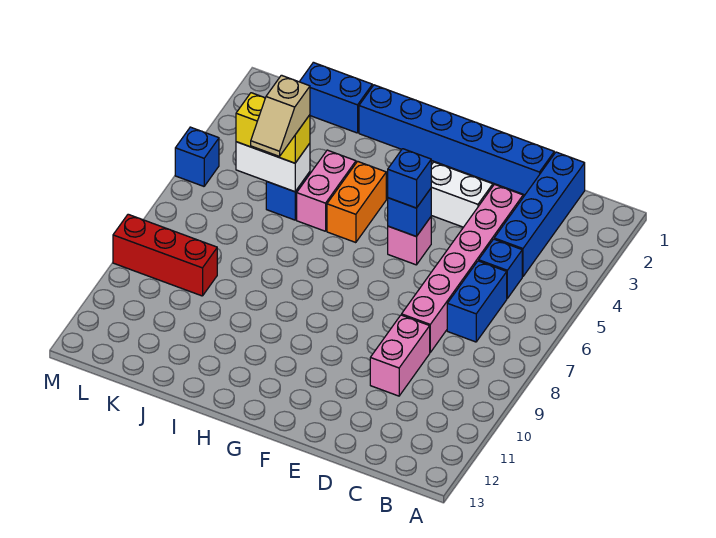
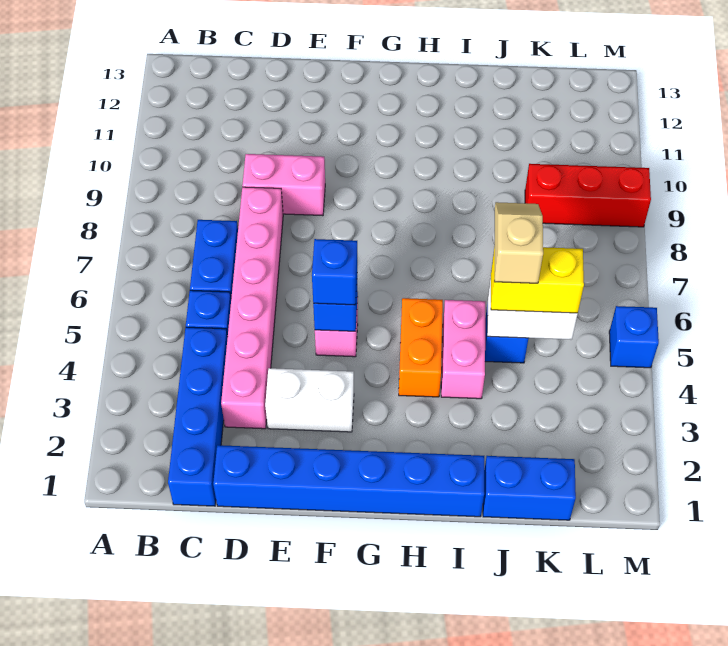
pink 1x2 brick [370,315,430,396] -> pink 1x2 brick turned to [242,154,325,216]

